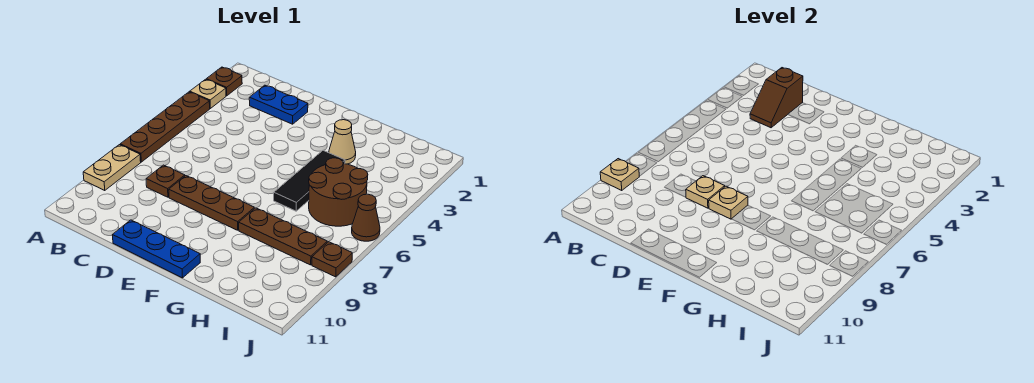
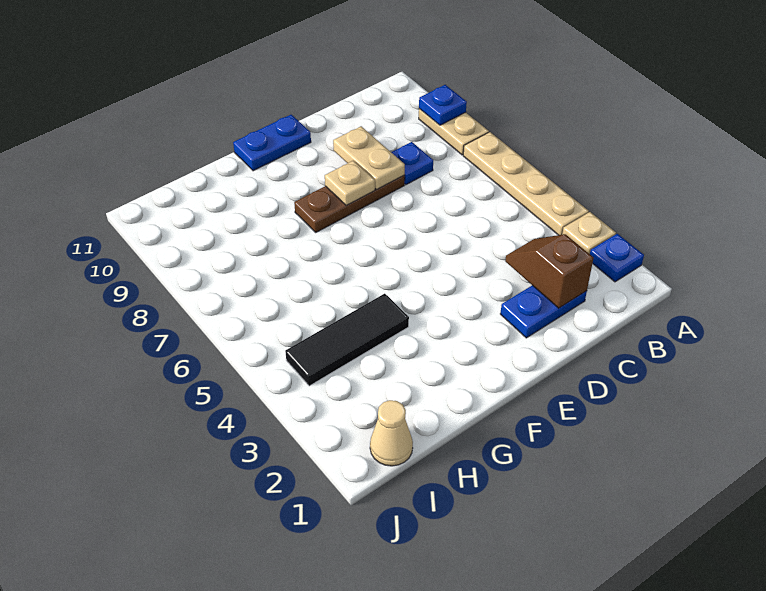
brown 1x1 plate [206,67,242,96] -> blue 1x1 plate [590,234,644,282]
brown 1x4 plate [120,92,210,162] -> tan 1x4 plate [463,132,589,235]
tan 1x1 plate [600,159,639,190] -> blue 1x1 plate [419,85,467,125]
brown 1x1 plate [146,165,185,197] -> blue 1x1 plate [391,142,433,185]
tan 1x1 plate [686,176,725,208] -> tan 1x2 plate [333,126,405,190]
blue 1x3 plate [113,220,200,278] -> blue 1x2 plate [233,115,311,171]
tan 1x1 cone [329,120,356,164] -> tan 1x1 cone moved to [370,400,413,466]
black 1x3 tile [274,150,345,211] -> black 1x3 tile turned to [285,294,409,386]
brown 1x3 plate [239,208,327,265] -> none
brown 2x2 round brick [309,158,368,226] -> none
brown 1x1 cone [352,194,380,241] -> none
brown 1x1 plate [312,242,352,277] -> none

